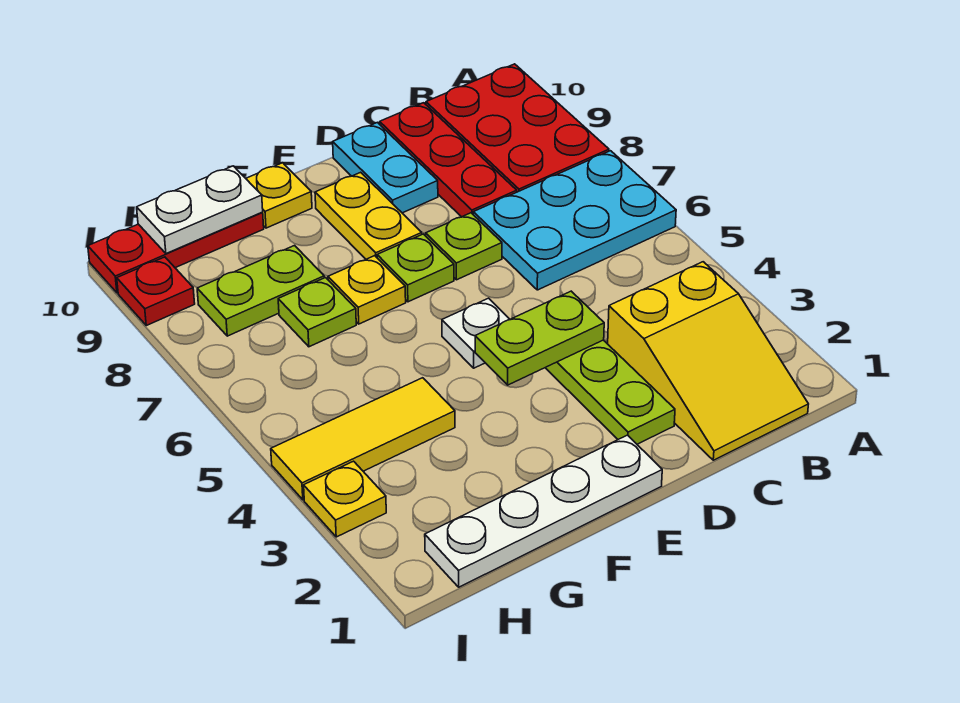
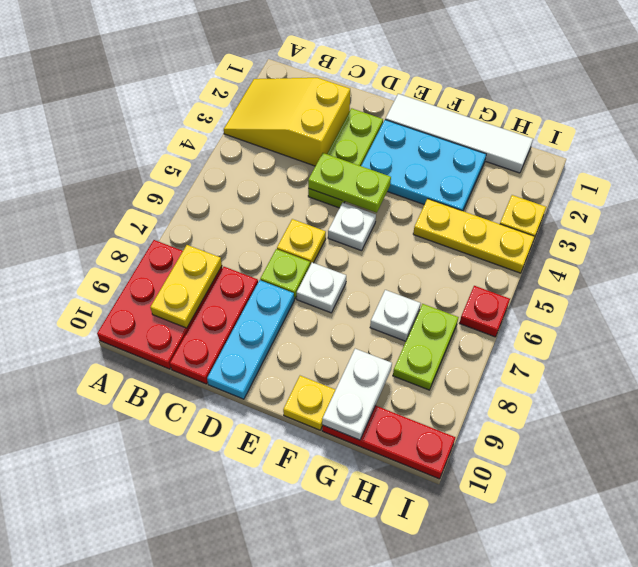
cyan 2x3 plate [473,151,676,290] -> cyan 2x3 plate moved to [361,120,486,211]
yellow 2x3 slope [608,262,808,460] -> yellow 2x3 slope turned to [224,78,350,166]
cyan 1x2 plate [333,122,438,213] -> cyan 1x3 plate [207,280,294,399]
white 1x4 plate [425,435,662,587] -> white 1x4 tile [385,94,533,173]
lime 1x1 plate [377,234,454,302] -> white 1x1 plate [297,263,346,313]
yellow 1x2 plate [315,172,422,259] -> yellow 1x2 plate moved to [150,245,222,328]
yellow 1x1 plate [328,256,406,324] -> yellow 1x1 plate moved to [277,219,326,265]
yellow 1x3 tile [271,378,455,500] -> yellow 1x3 plate [413,199,535,273]
lime 1x1 plate [278,278,356,347] -> white 1x1 plate [370,290,421,341]
lime 1x2 plate [197,246,324,336] -> lime 1x2 plate turned to [393,304,459,390]
white 1x2 plate [137,166,263,254] -> white 1x2 plate turned to [322,349,392,440]
red 1x1 plate [117,257,195,325] -> red 1x1 plate moved to [460,286,510,337]

